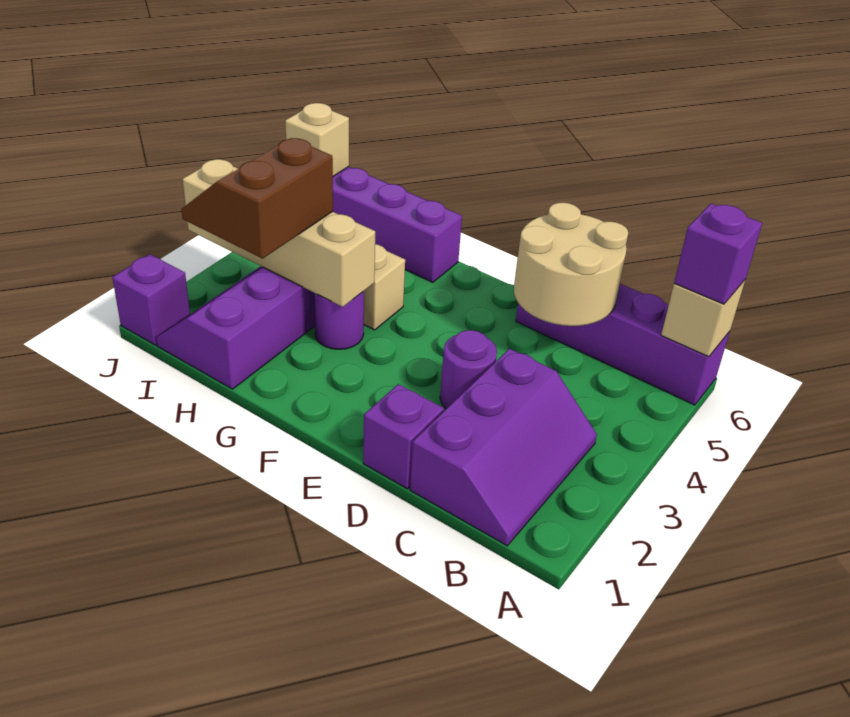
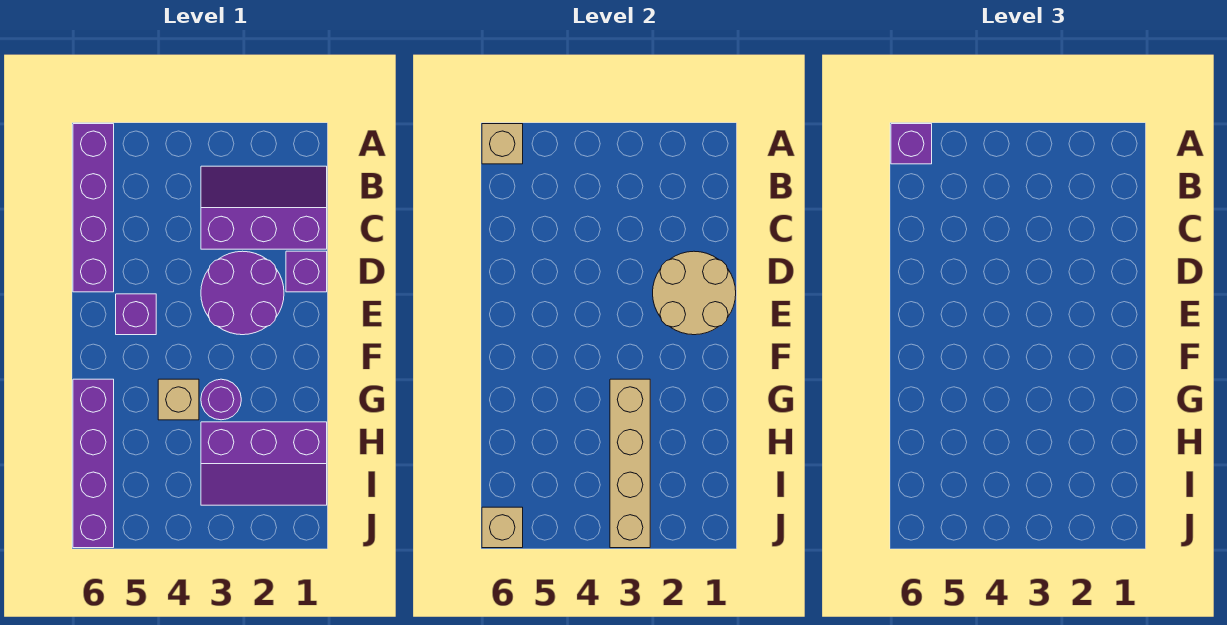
tan 2x2 round brick [514,203,628,326] -> tan 2x2 round brick moved to [653,251,736,335]
purple 1x1 round brick [440,330,497,409] -> purple 2x2 round brick [201,251,284,335]
brown 2x2 slope [181,138,333,259] -> none
purple 1x1 brick [112,254,190,345] -> purple 1x1 brick moved to [116,294,156,335]

